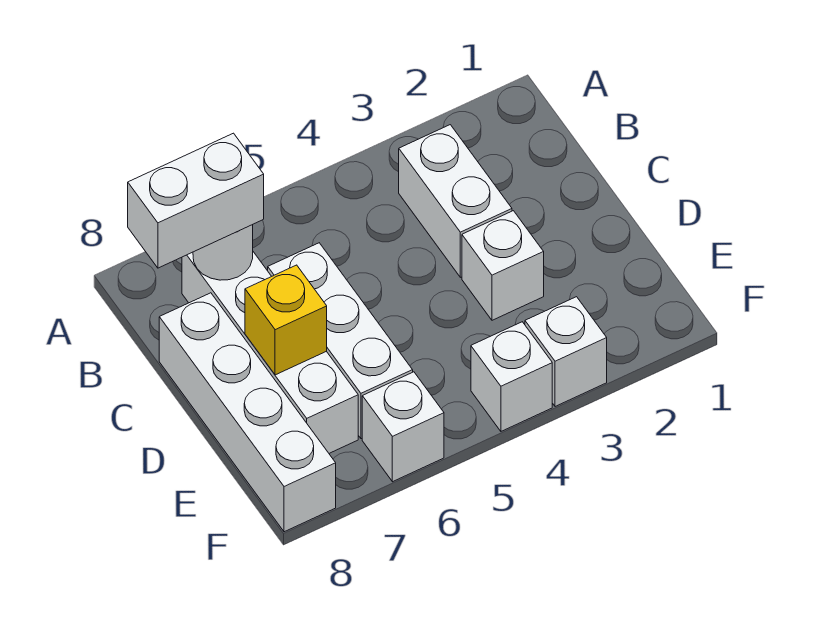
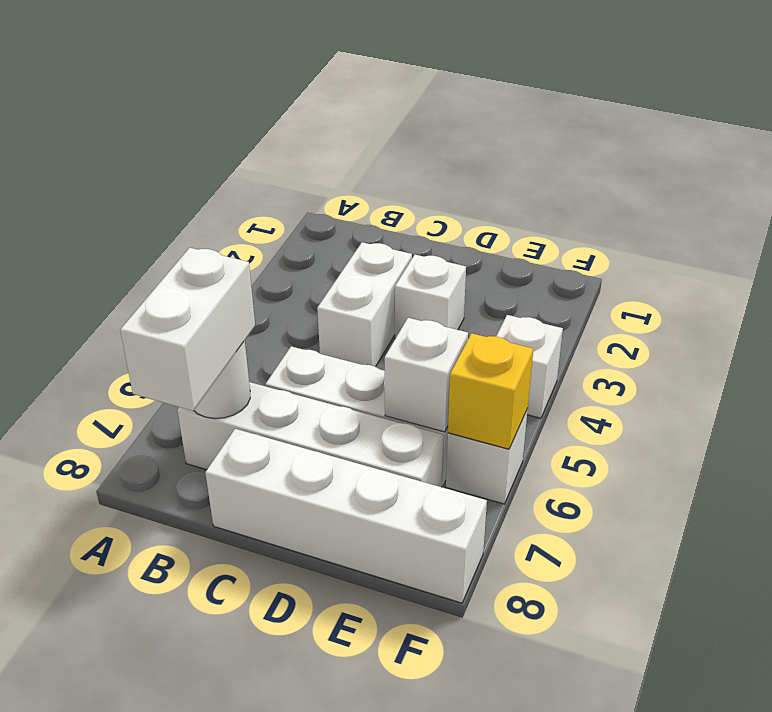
white 1x2 brick [399,125,512,277] -> white 1x2 brick turned to [317,242,412,367]
yellow 1x1 brick [245,265,327,375] -> yellow 1x1 brick moved to [448,333,533,449]
white 1x1 brick [525,297,607,407] -> white 1x1 brick moved to [385,318,468,432]

